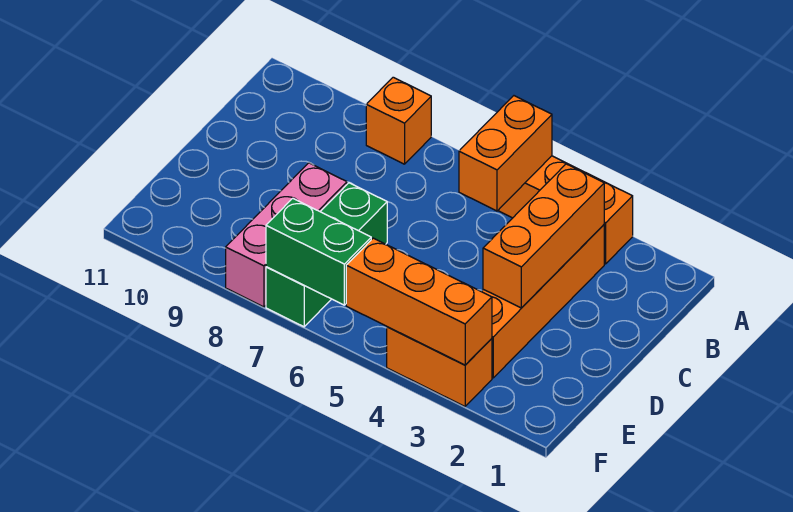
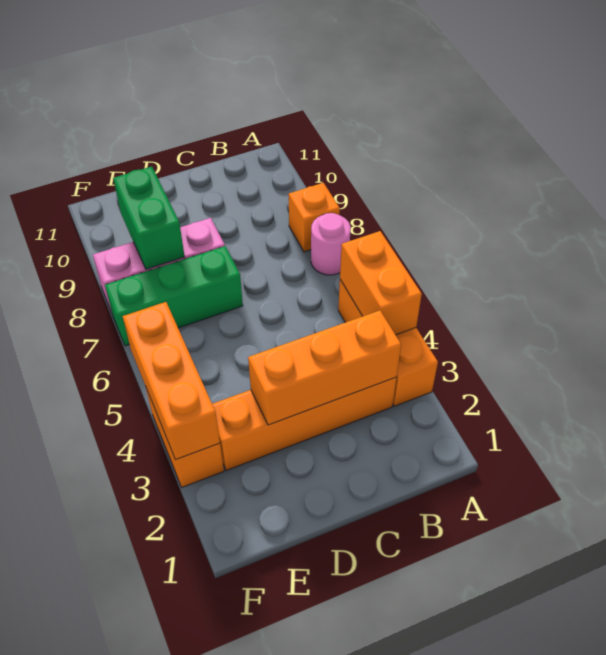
orange 1x2 brick [459,96,552,211] -> orange 1x2 brick turned to [340,231,422,335]
none -> pink 1x1 round brick [311,213,351,275]
green 1x2 brick [266,198,371,305] -> green 1x2 brick moved to [113,167,185,269]

